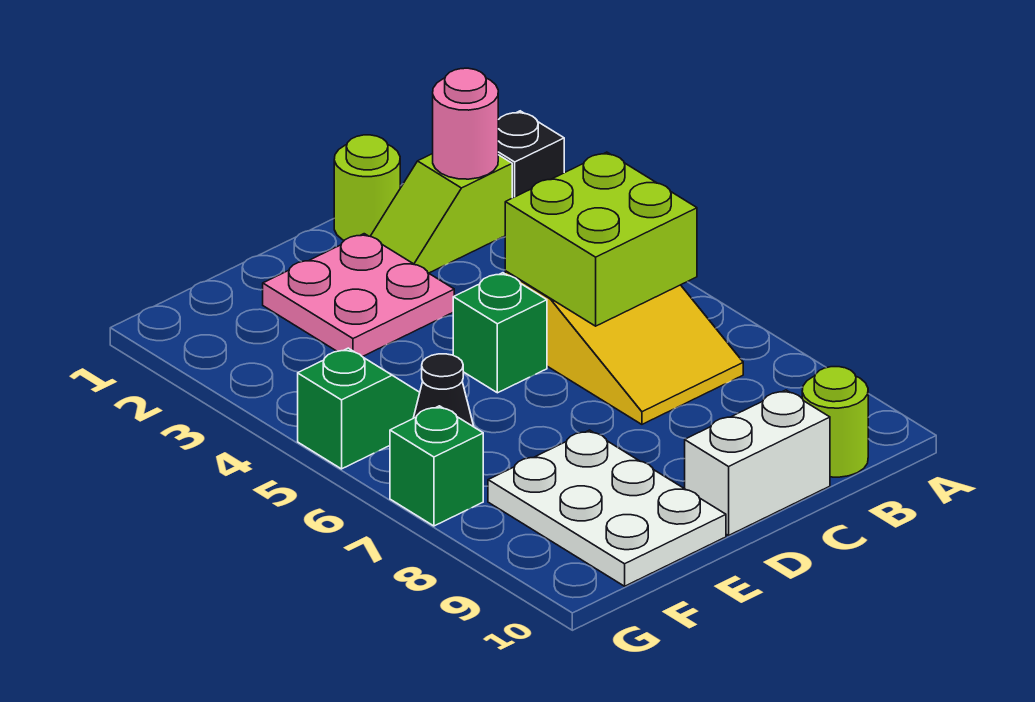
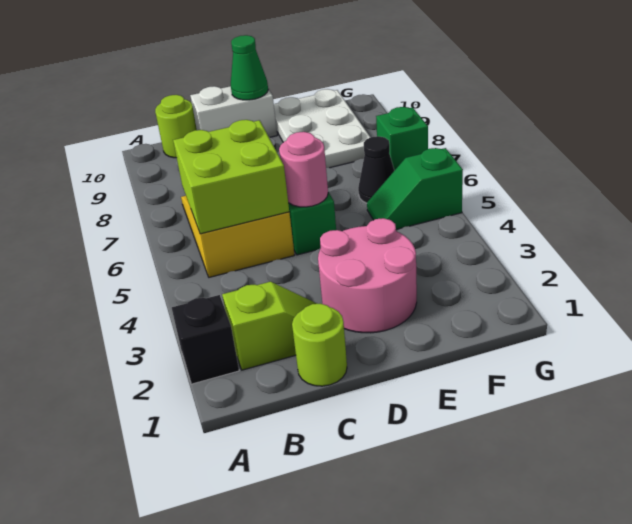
pink 1x1 round brick [433,68,498,179] -> pink 1x1 round brick moved to [279,132,328,207]
pink 2x2 plate [263,234,454,357] -> pink 2x2 round brick [318,218,417,333]
none -> green 1x1 cone [231,35,268,100]

